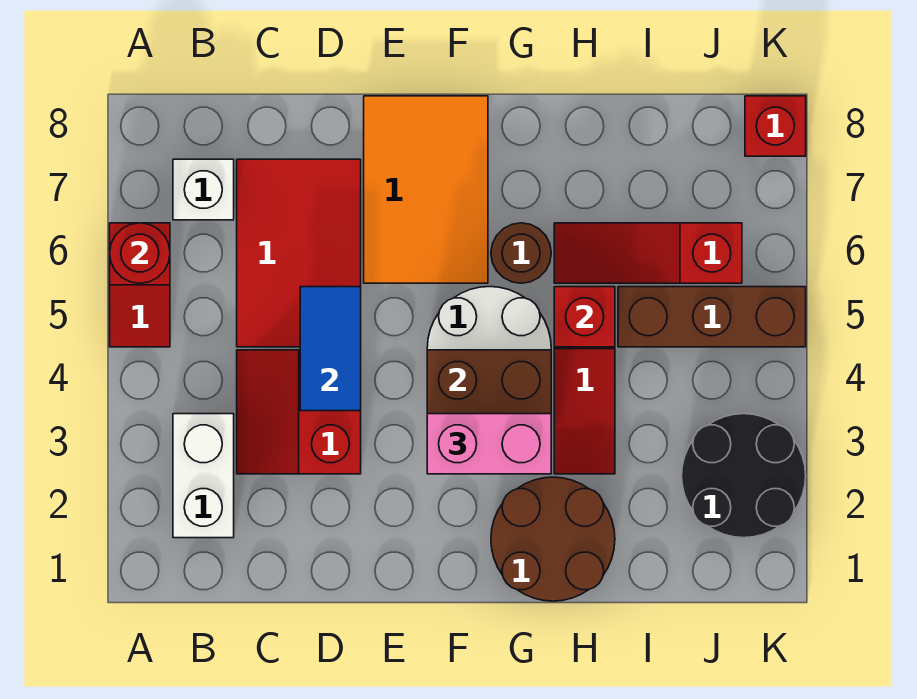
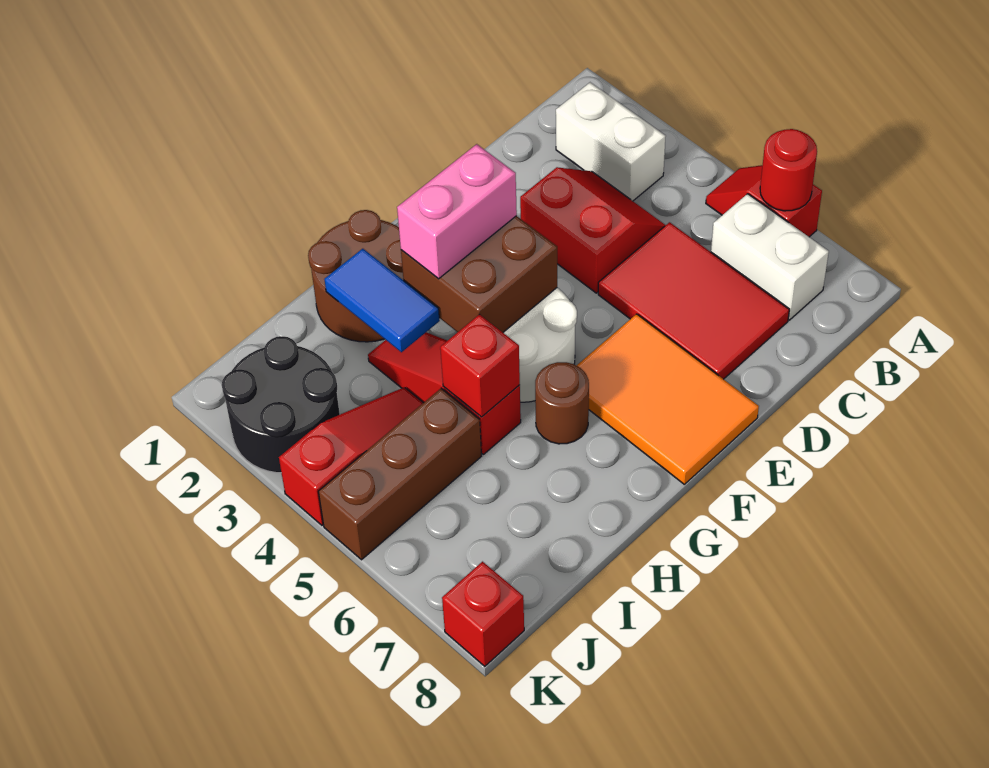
white 1x1 brick [173,159,234,220] -> white 1x2 brick [711,194,829,320]
blue 1x2 tile [300,287,361,411] -> blue 1x2 tile moved to [324,249,440,352]
red 1x3 slope [554,223,742,283] -> red 1x3 slope moved to [279,387,423,525]

